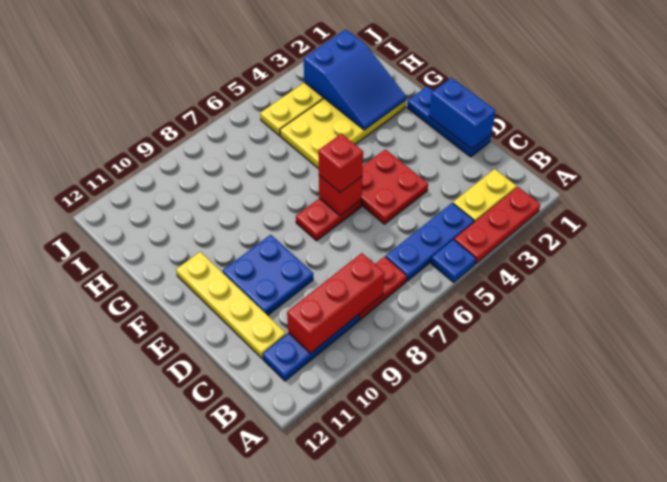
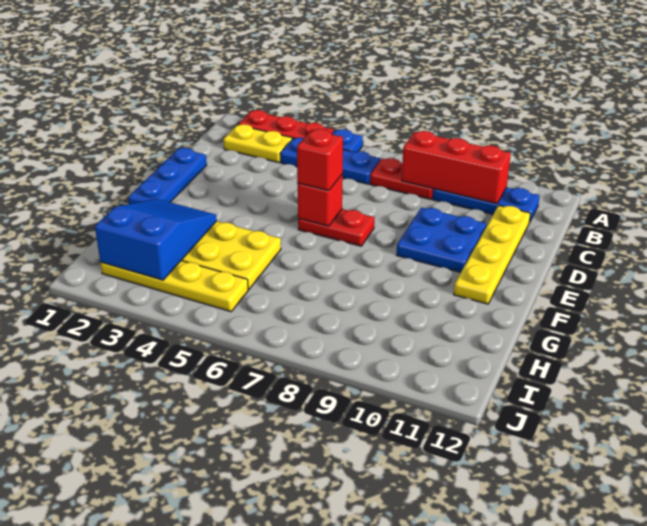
blue 1x2 brick [429,78,496,149] -> none
red 2x2 plate [361,149,428,224] -> none

